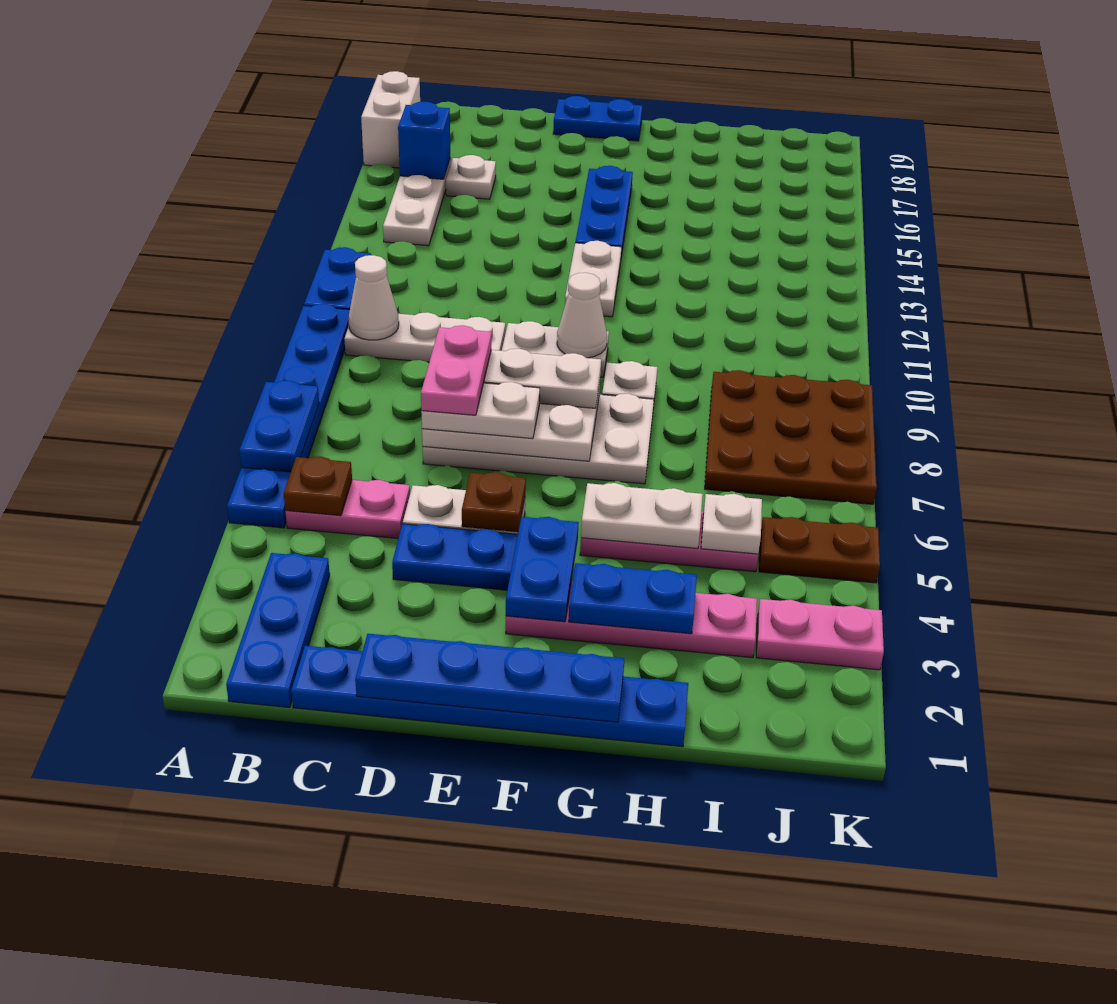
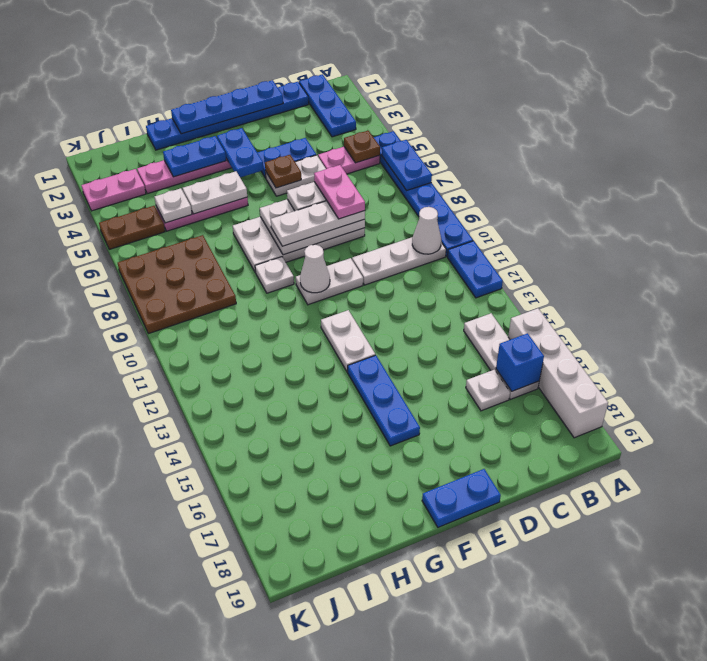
white 1x2 brick [361,71,420,168] -> white 1x4 brick [508,308,608,438]

